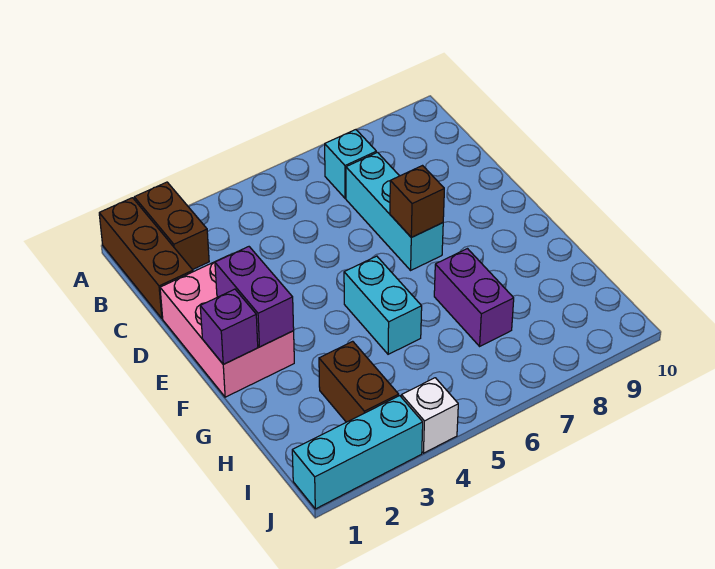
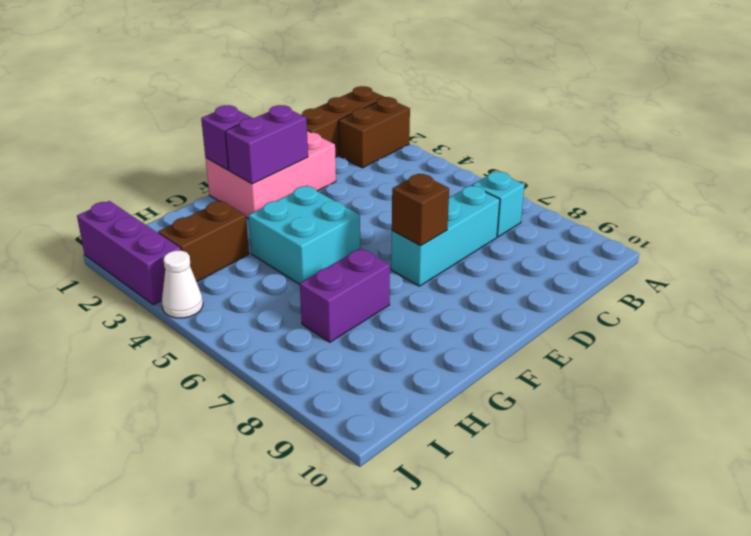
cyan 1x2 brick [344,256,422,354] -> cyan 2x2 brick [248,186,360,284]
cyan 1x3 brick [292,396,423,509] -> purple 1x3 brick [77,201,181,305]
white 1x1 brick [401,378,458,453] -> white 1x1 cone [162,251,203,318]

